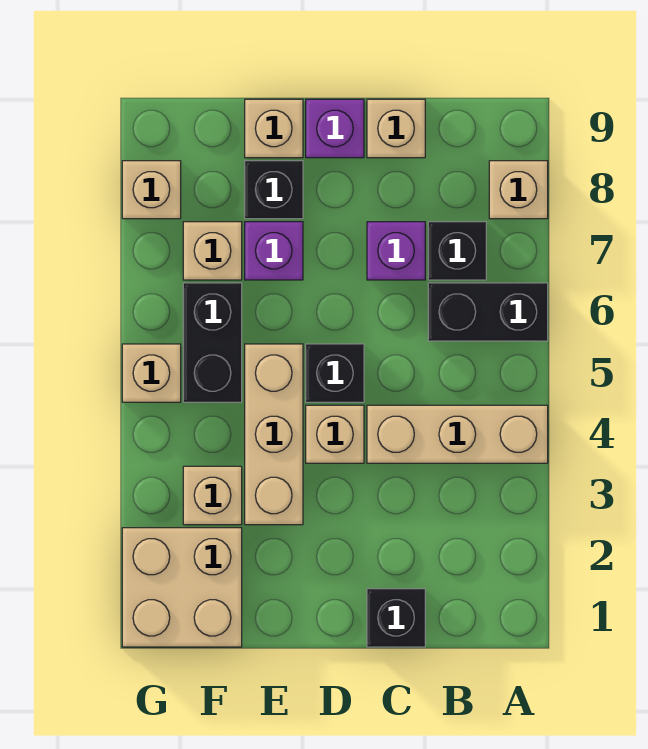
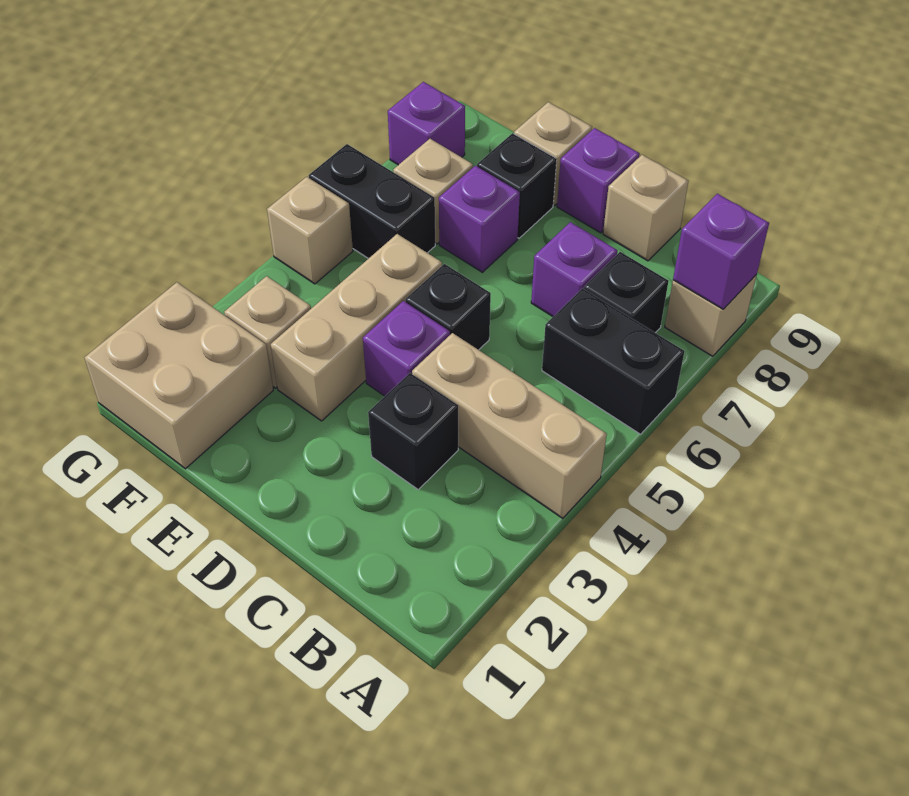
none -> purple 1x1 brick [673,194,769,309]
black 1x1 brick [367,589,425,647] -> black 1x1 brick moved to [368,373,458,489]
tan 1x1 brick [306,405,364,463] -> purple 1x1 brick [363,301,450,396]
black 1x2 brick [183,283,242,402] -> black 1x2 brick turned to [309,144,435,259]
tan 1x1 brick [122,161,181,219] -> purple 1x1 brick [388,82,465,165]

